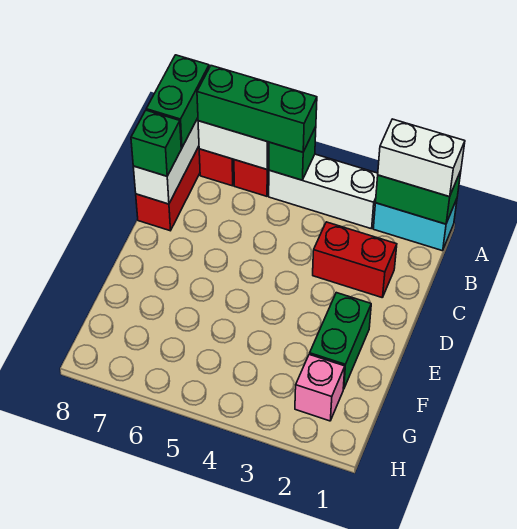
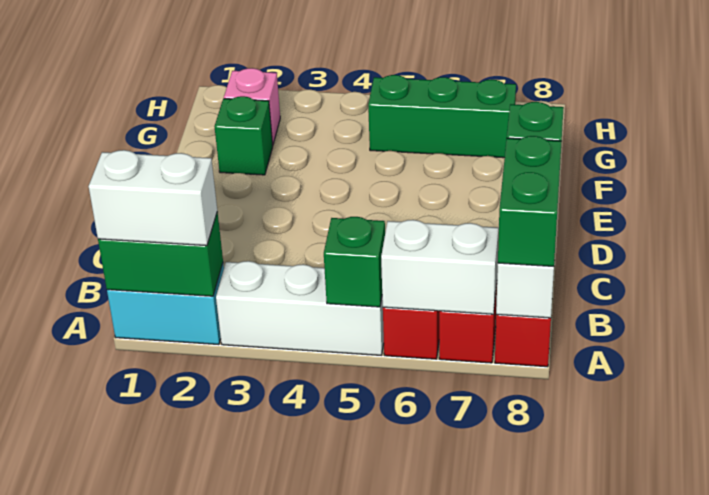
green 1x3 brick [197,66,317,152] -> green 1x3 brick moved to [368,75,516,158]
red 1x2 brick [313,222,397,298] -> none
green 1x2 brick [310,293,371,389] -> green 1x1 brick [214,96,273,175]

